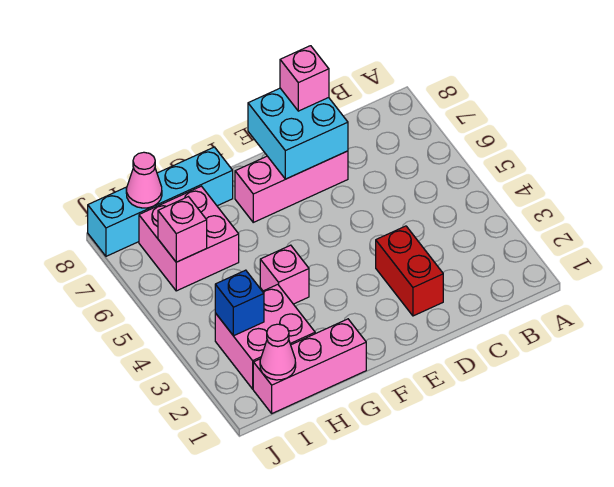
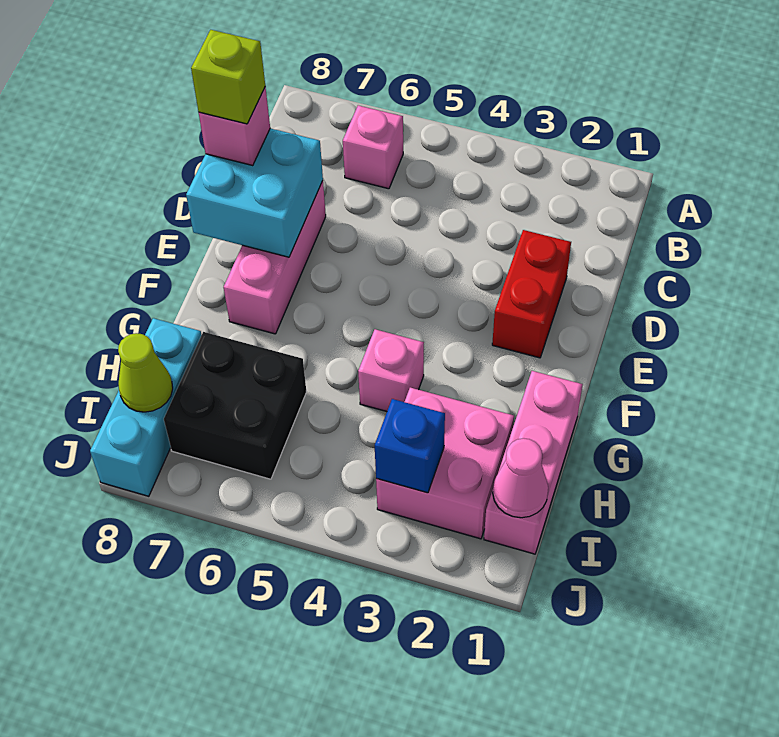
red 1x2 brick [376,226,443,316] -> red 1x2 brick turned to [492,230,571,358]
none -> lime 1x1 brick [191,30,265,124]
cyan 1x4 brick [88,147,233,256] -> cyan 1x3 brick [90,318,201,496]
pink 2x2 brick [139,186,239,291] -> black 2x2 brick [164,332,306,479]
pink 1x1 brick [158,197,207,262] -> pink 1x1 brick moved to [343,105,403,189]
pink 1x1 cone [126,152,162,208] -> lime 1x1 cone [118,333,173,412]

